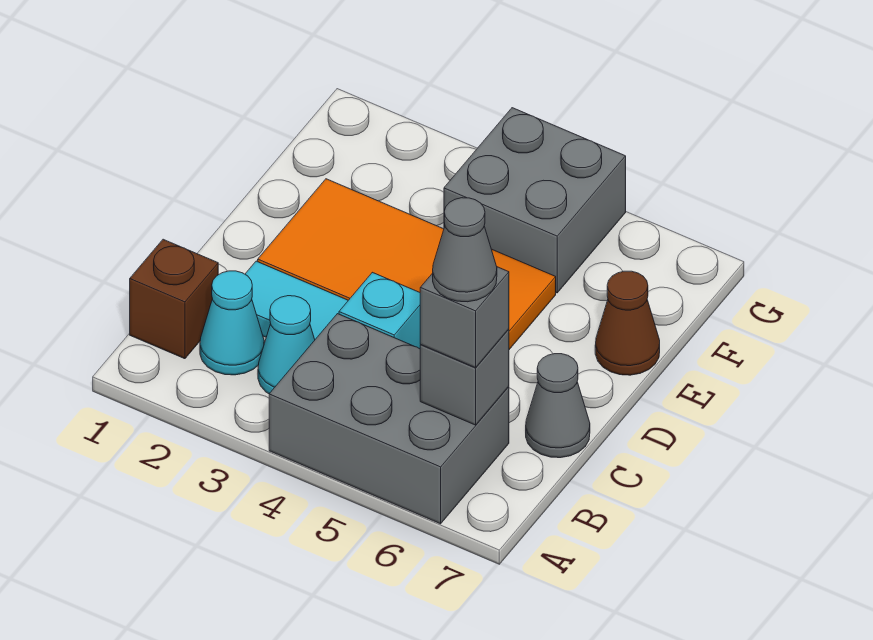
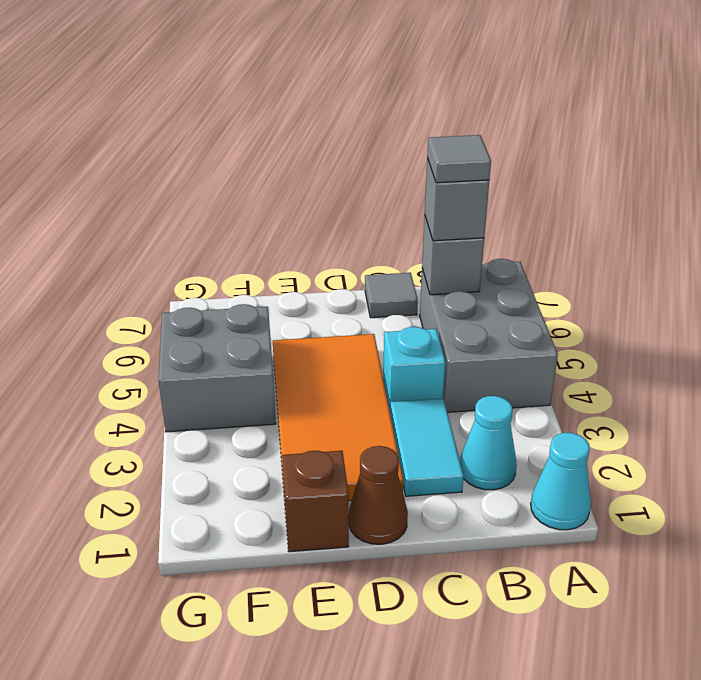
brown 1x1 brick [130,239,218,359] -> brown 1x1 brick moved to [282,451,349,552]
cyan 1x1 cone [258,296,315,394] -> cyan 1x1 cone moved to [531,433,591,530]
grey 1x1 cone [433,198,497,302] -> grey 1x1 tile [427,135,491,183]
grey 1x1 cone [526,354,590,458] -> grey 1x1 tile [365,273,418,318]
brown 1x1 cone [595,271,660,375] -> brown 1x1 cone moved to [349,446,408,544]

